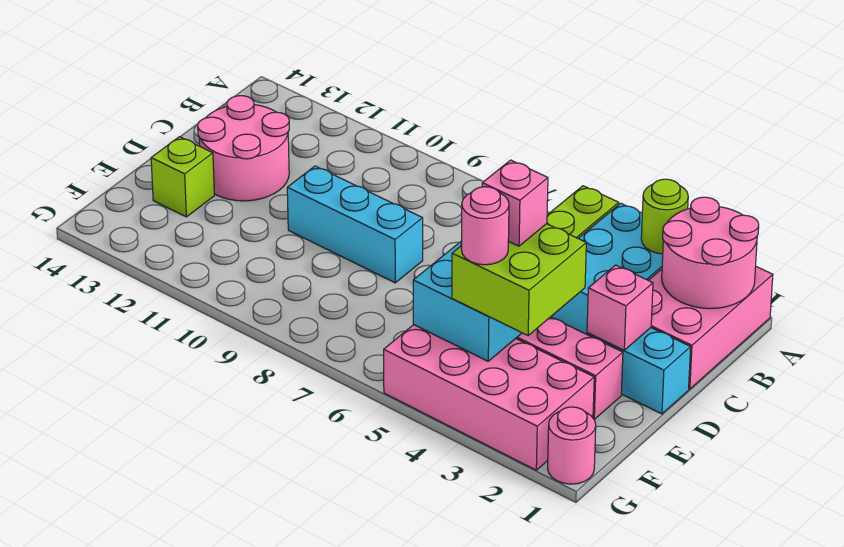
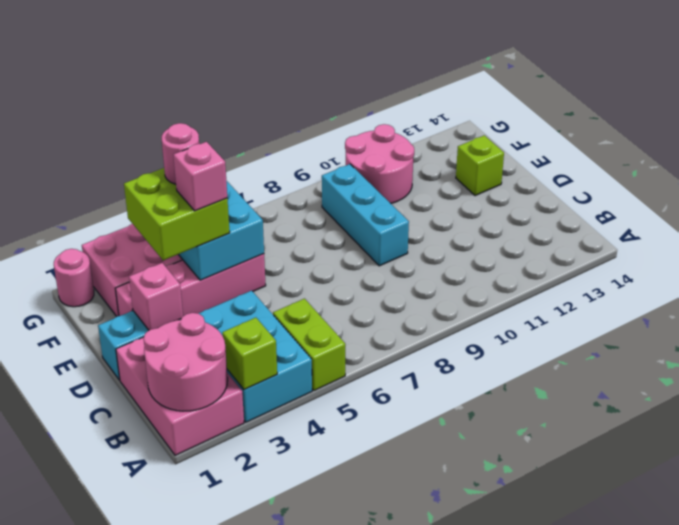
lime 1x1 round brick [641,179,688,254] -> lime 1x1 brick [222,318,277,390]
pink 2x2 round brick [198,96,289,201] -> pink 2x2 round brick moved to [345,124,414,203]
cyan 1x3 brick [287,166,423,283] -> cyan 1x3 brick turned to [322,164,409,266]

